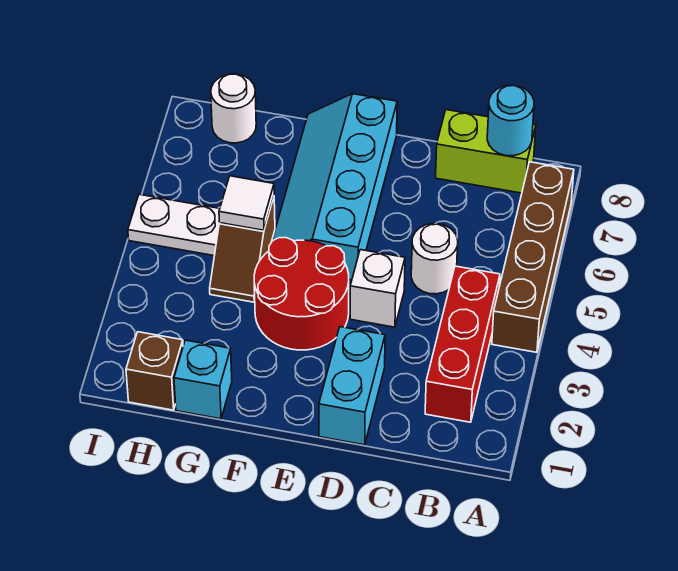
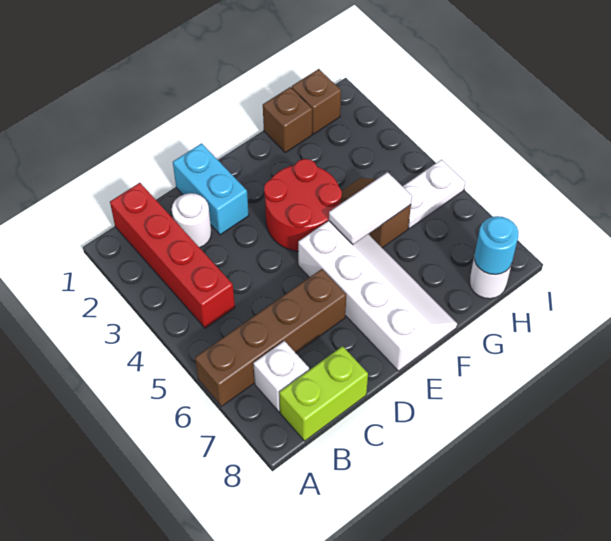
brown 1x4 brick [492,162,574,352] -> brown 1x4 brick turned to [195,269,346,406]
red 1x3 brick [425,266,500,422] -> red 1x4 brick [110,183,235,328]
cyan 1x1 round brick [487,85,534,156] -> cyan 1x1 round brick moved to [474,216,518,275]
white 1x1 round brick [411,224,458,294] -> white 1x1 round brick moved to [172,193,211,248]
white 1x1 brick [350,250,405,327] -> white 1x1 brick moved to [253,341,309,412]
cyan 2x4 slope [272,94,397,280] -> white 2x4 slope [298,221,457,371]
cyan 1x1 brick [174,340,232,419] -> brown 1x1 brick [263,87,312,152]
white 1x1 tile [219,176,274,230] -> white 1x2 tile [329,172,412,244]

